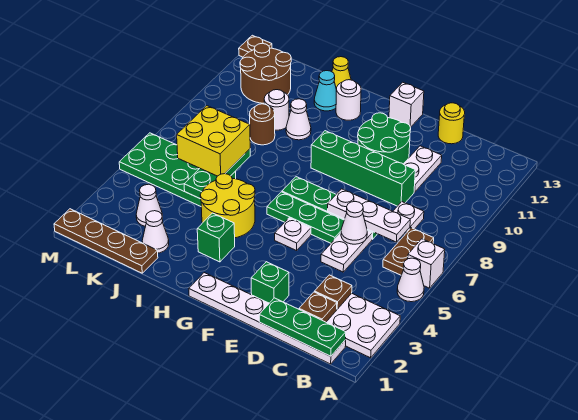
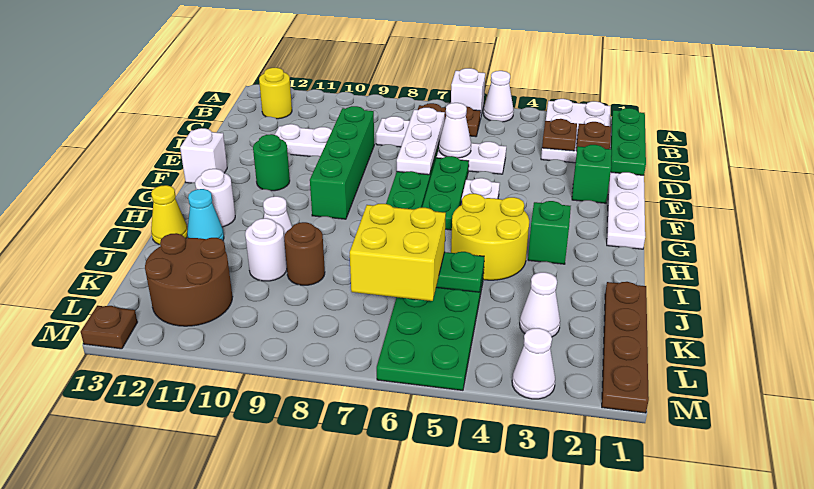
yellow 1x1 round brick [438,103,465,144] -> yellow 1x1 round brick moved to [259,68,292,119]
green 2x2 round brick [358,113,411,164] -> green 1x1 round brick [253,134,290,191]
white 1x1 cone [142,211,169,253] -> white 1x1 cone moved to [512,328,555,399]

